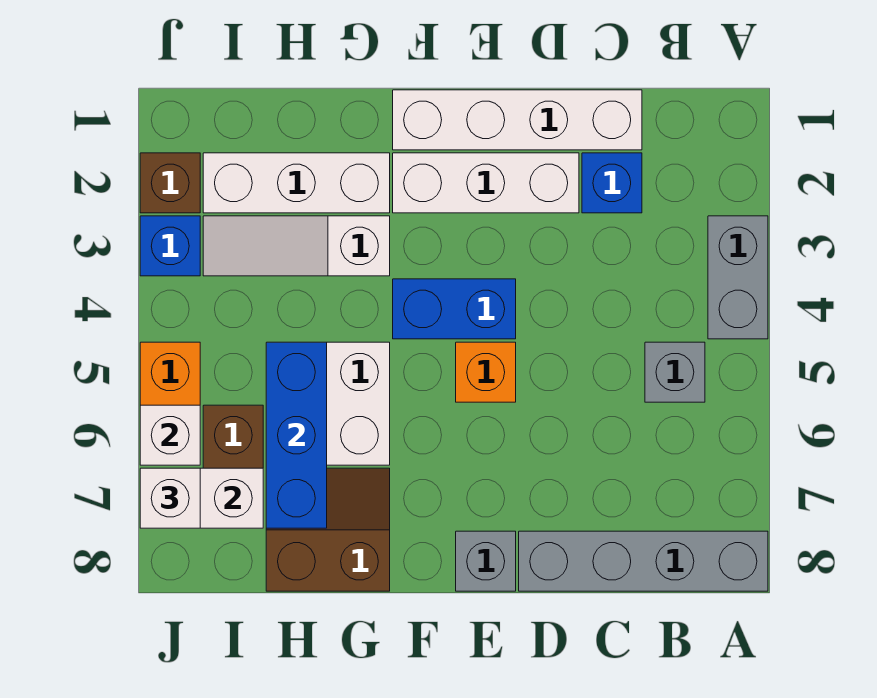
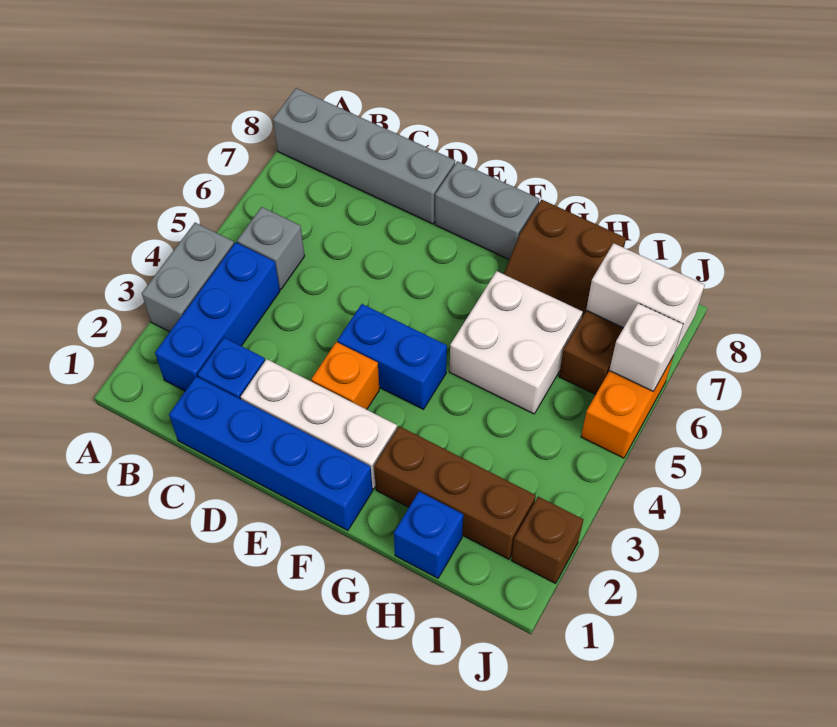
white 1x4 brick [393,90,642,150] -> blue 1x4 brick [169,376,373,531]
orange 1x1 brick [456,342,516,402] -> orange 1x1 brick moved to [311,342,379,409]
grey 1x1 brick [456,531,516,591] -> grey 1x2 brick [435,161,539,259]
white 1x3 brick [203,153,390,213] -> brown 1x3 brick [374,426,536,559]
white 1x3 slope [203,216,390,276] -> none
blue 1x3 brick [266,342,327,528] -> blue 1x3 brick moved to [155,242,280,391]
blue 1x1 brick [140,216,200,276] -> blue 1x1 brick moved to [394,492,463,578]
white 1x1 brick [140,468,200,528] -> none

